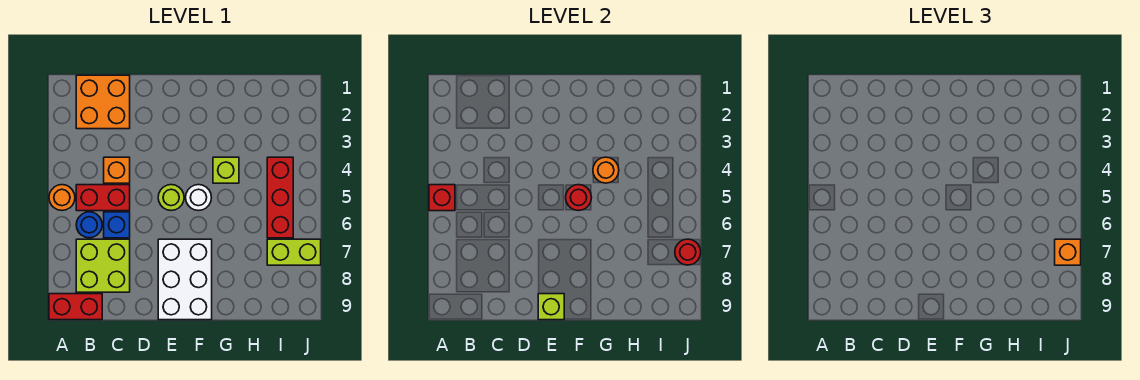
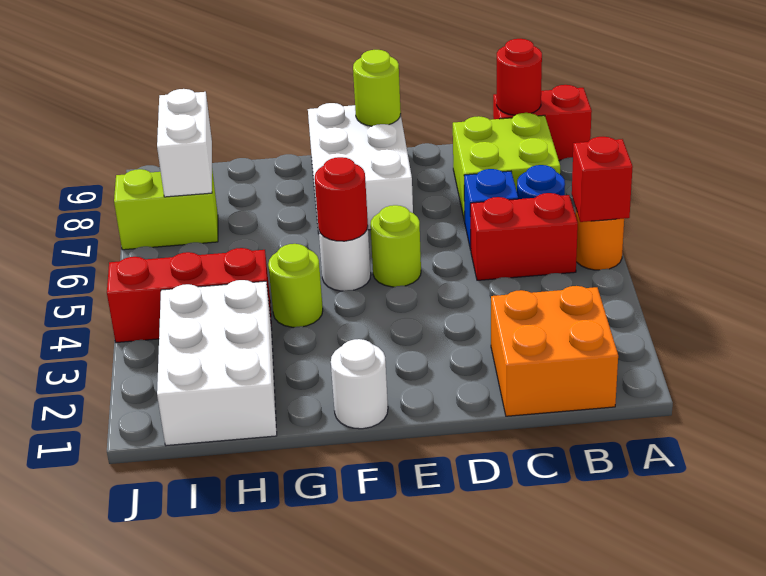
orange 1x1 brick [104,157,130,183] -> none
lime 1x1 brick [538,294,564,320] -> lime 1x1 round brick [353,50,401,126]
none -> white 1x1 round brick [331,339,388,429]
lime 1x1 brick [213,157,239,183] -> lime 1x1 round brick [268,244,323,327]
orange 1x1 round brick [593,157,619,183] -> none
none -> white 2x3 brick [157,280,277,446]
red 1x3 brick [267,157,293,238] -> red 1x3 brick turned to [107,248,272,343]
none -> white 1x2 brick [157,89,212,197]
red 1x1 round brick [675,239,701,265] -> red 1x1 round brick moved to [497,39,542,115]
orange 1x1 brick [1055,239,1081,265] -> none

